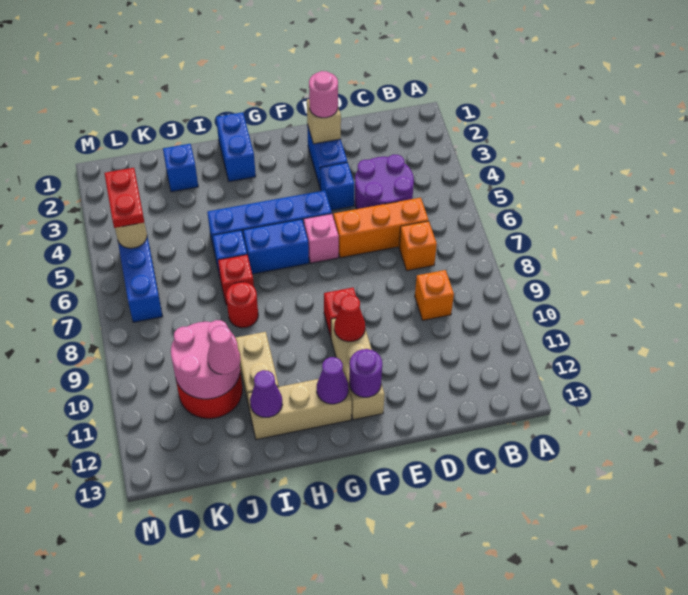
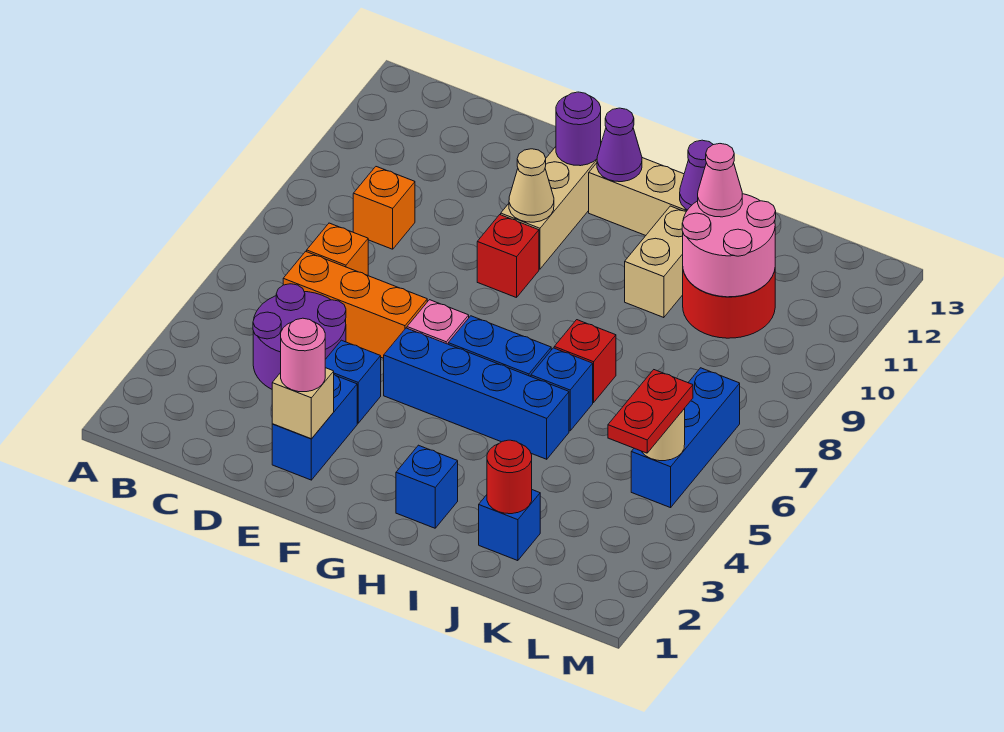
red 1x1 cone [334,295,365,342] -> tan 1x1 cone [509,149,554,222]
blue 1x2 brick [216,112,256,182] -> blue 1x1 brick [396,445,458,528]
red 1x1 round brick [226,282,258,328] -> red 1x1 round brick moved to [487,440,532,514]

